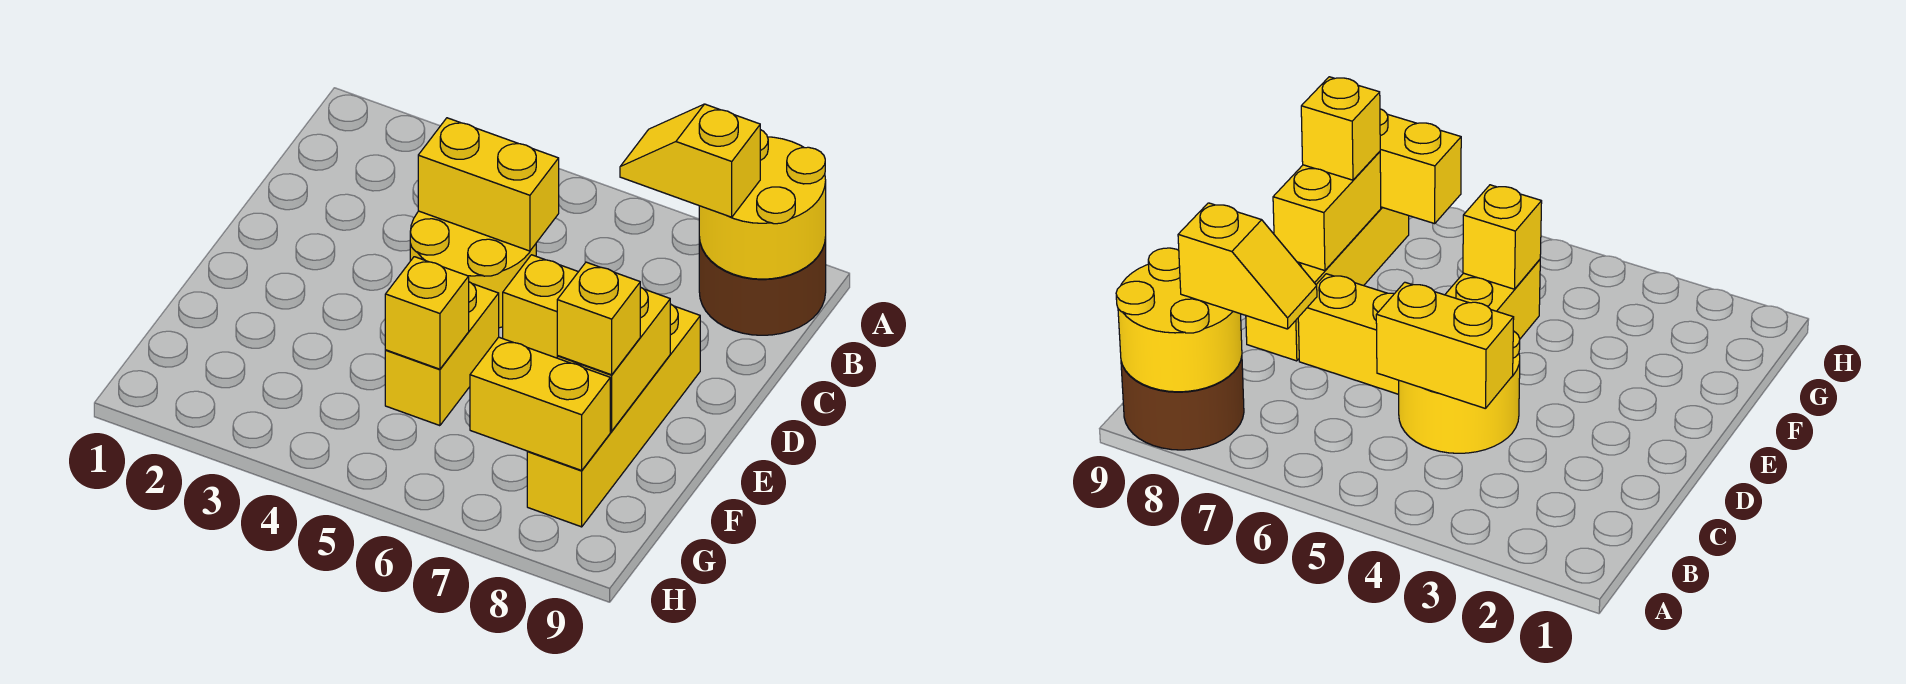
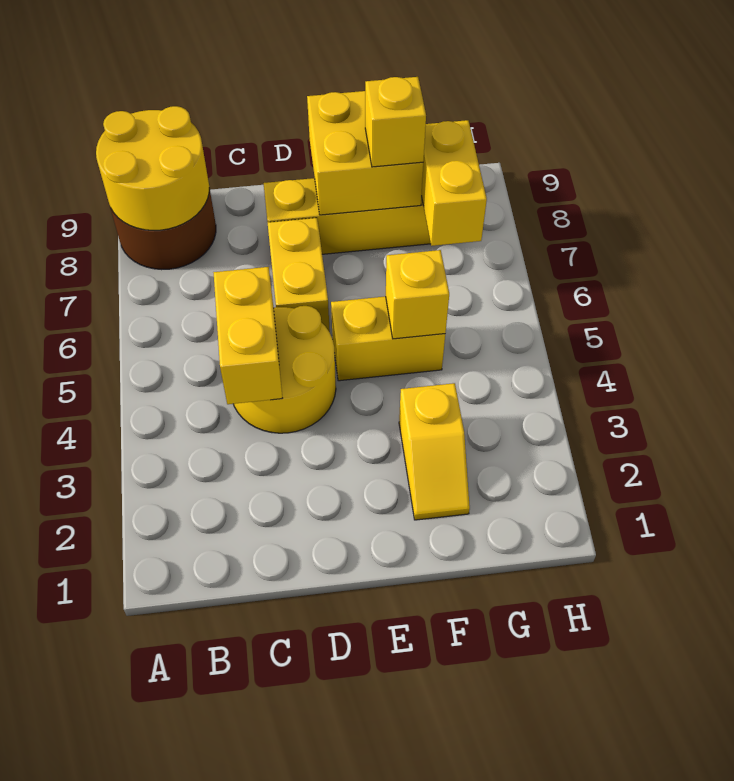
yellow 1x2 slope [620,104,760,217] -> yellow 1x2 slope moved to [399,383,470,520]
yellow 1x2 brick [557,287,670,431] -> yellow 2x2 brick [307,91,423,215]

